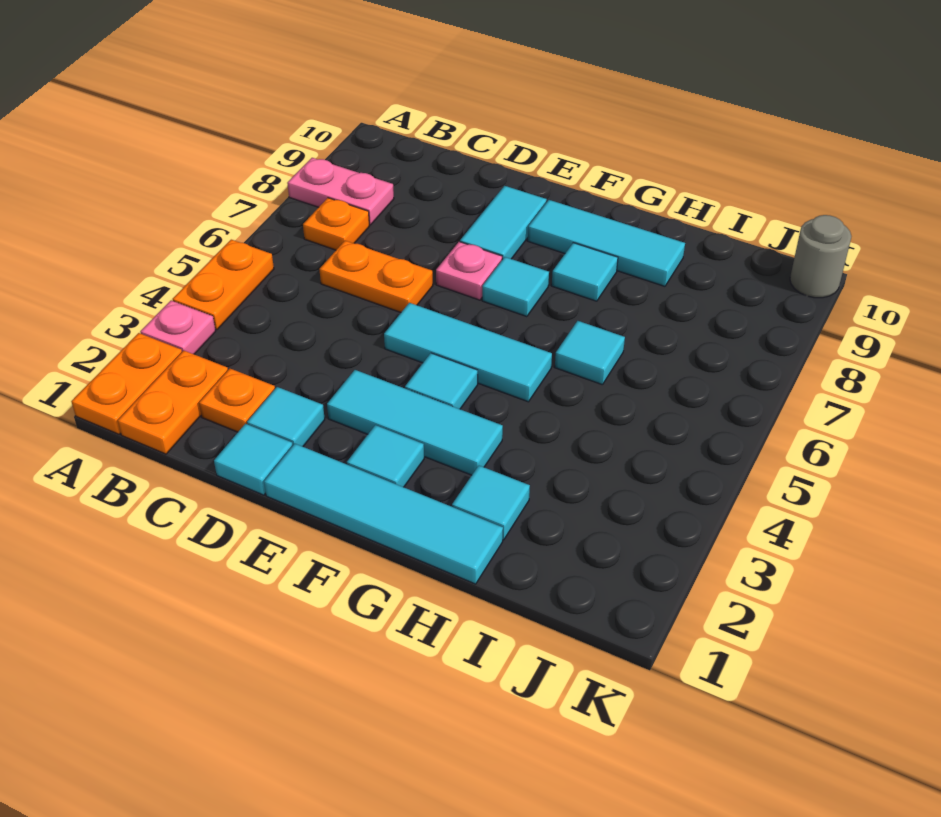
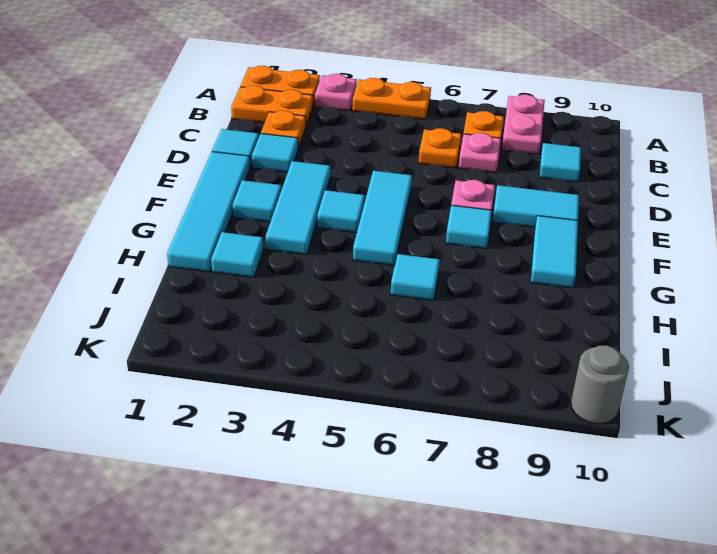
orange 1x2 plate [319,241,433,312] -> orange 1x1 plate [419,128,461,168]
none -> pink 1x1 plate [458,133,501,173]
cyan 1x3 tile [528,200,685,286] -> cyan 1x2 tile [530,216,578,288]
cyan 1x1 tile [552,243,618,301] -> cyan 1x1 tile moved to [539,143,581,182]

